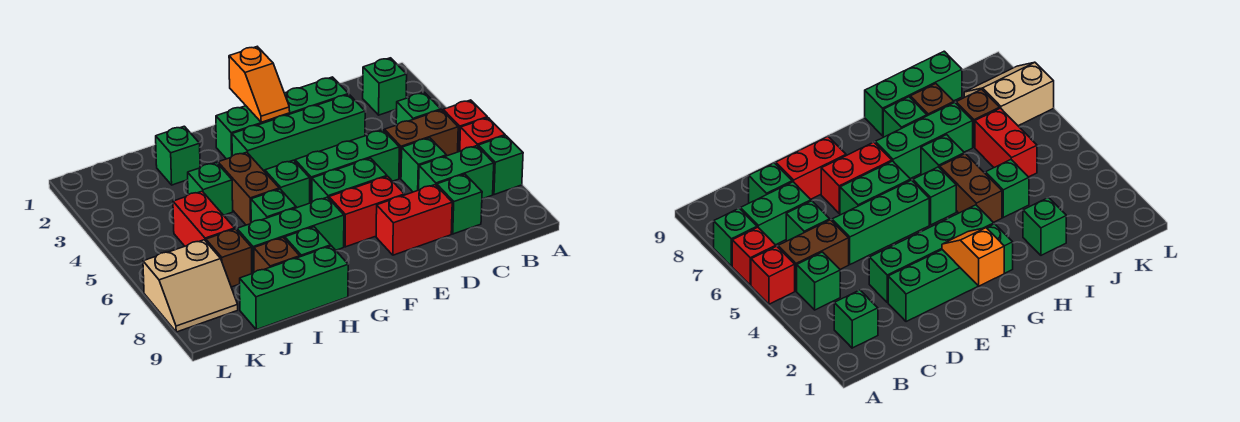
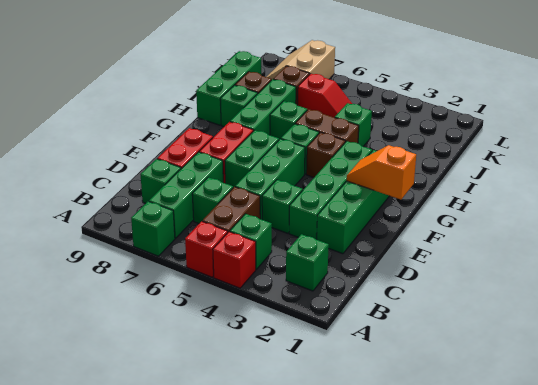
red 1x1 brick [460,118,505,151] -> red 1x1 brick moved to [213,232,256,288]
green 1x2 brick [419,146,494,199] -> green 1x3 brick [149,152,223,238]
none -> brown 1x1 brick [306,132,345,178]
green 1x1 brick [156,126,200,185] -> green 1x1 brick moved to [262,180,303,233]
red 1x2 brick [173,191,235,246] -> red 1x2 slope [298,74,352,118]

